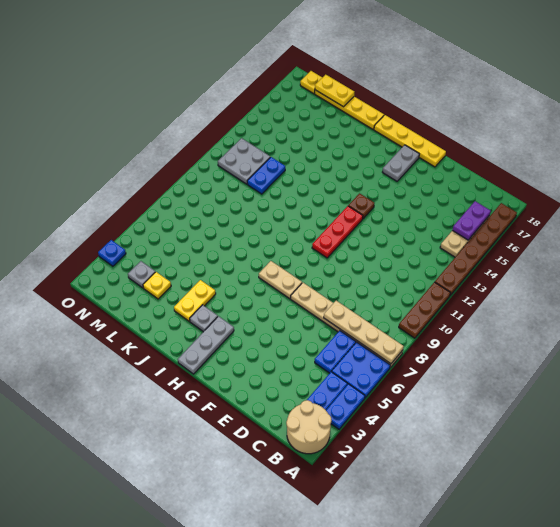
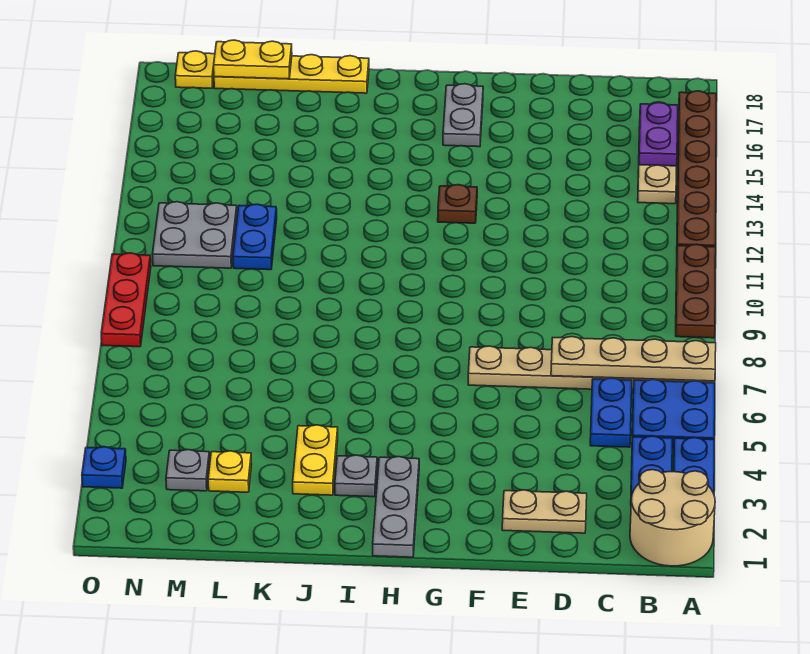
yellow 1x4 plate [374,115,446,167] -> none
tan 1x2 plate [259,261,302,299] -> tan 1x2 plate moved to [502,490,587,533]
red 1x3 plate [312,206,363,258] -> red 1x3 plate moved to [101,253,151,347]

